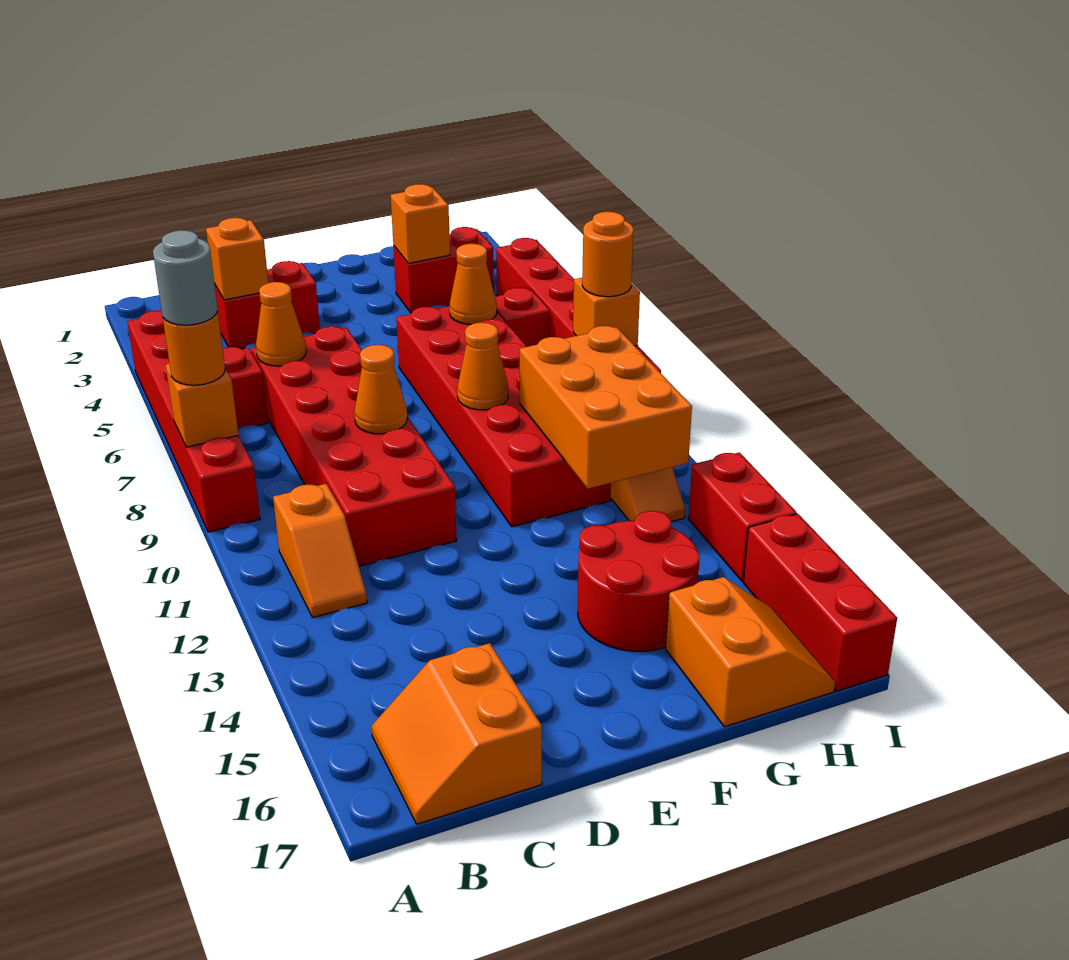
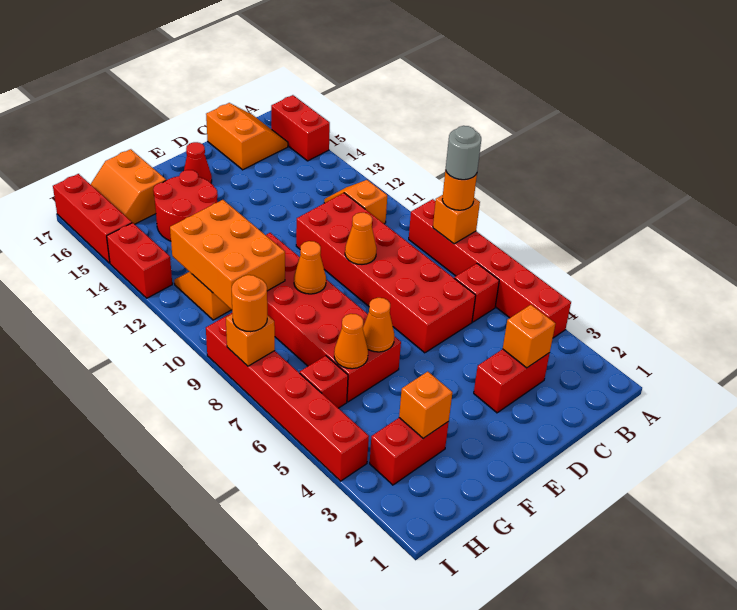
none -> red 1x2 brick [271,95,330,161]
orange 1x1 cone [256,282,306,366] -> orange 1x1 cone moved to [363,298,394,352]
none -> red 1x1 cone [184,142,212,183]

